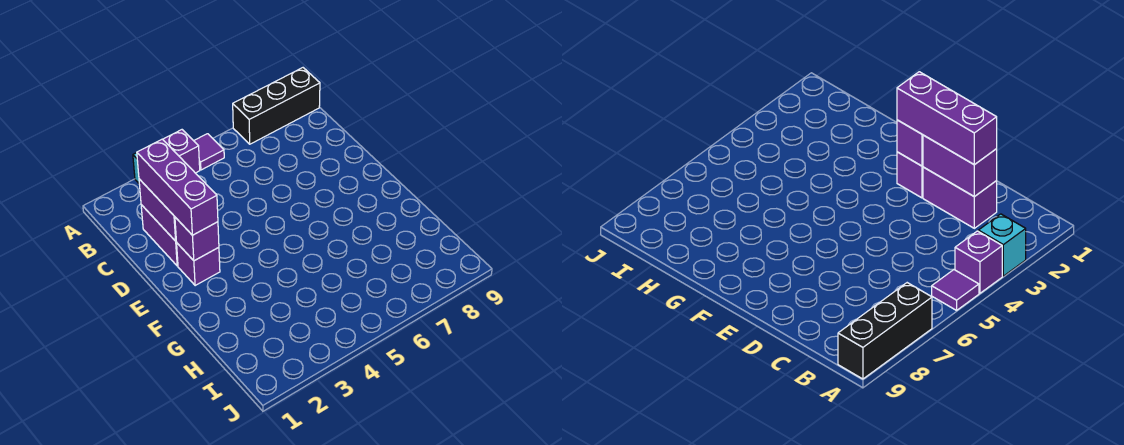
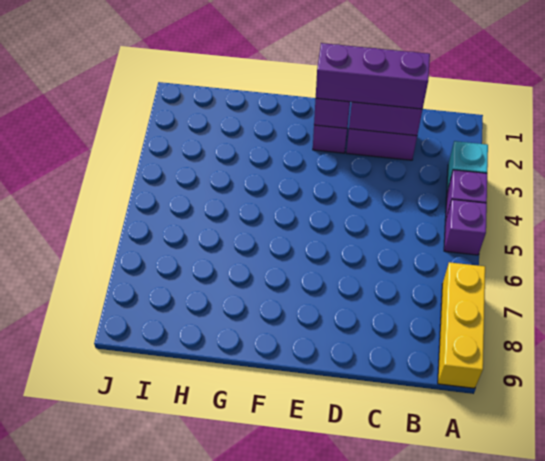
purple 1x1 tile [194,134,224,170] -> purple 1x1 brick [444,200,487,255]
black 1x3 brick [233,68,320,144] -> yellow 1x3 brick [438,262,485,388]

